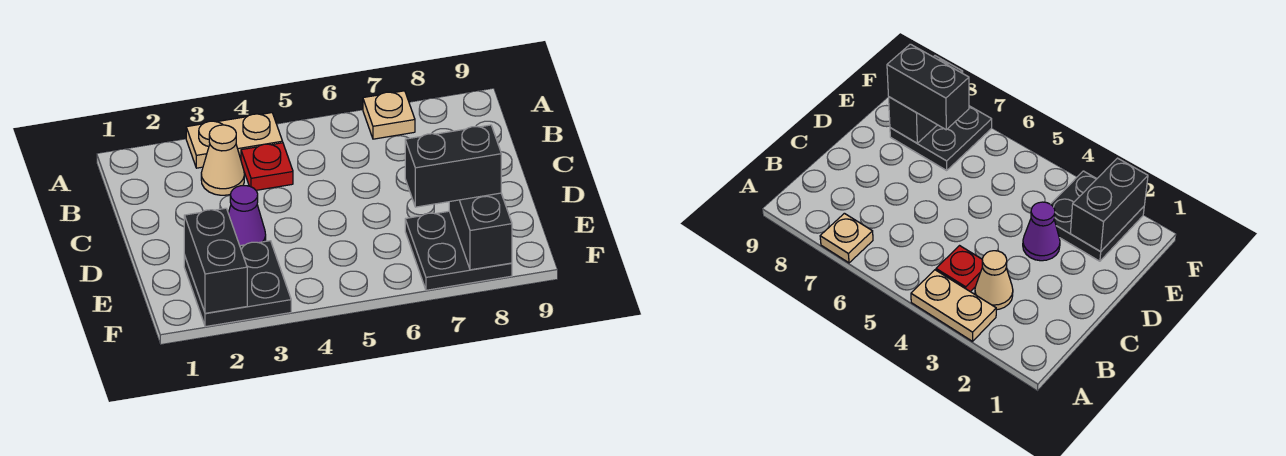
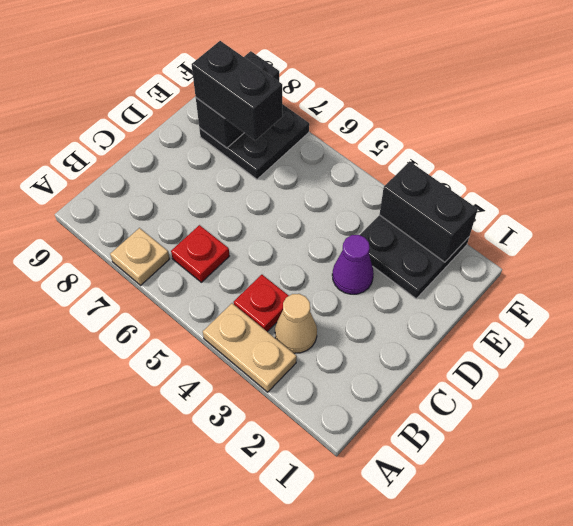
none -> red 1x1 plate [171,225,229,282]
black 1x2 brick [184,208,247,313] -> black 1x2 brick turned to [379,161,478,262]

